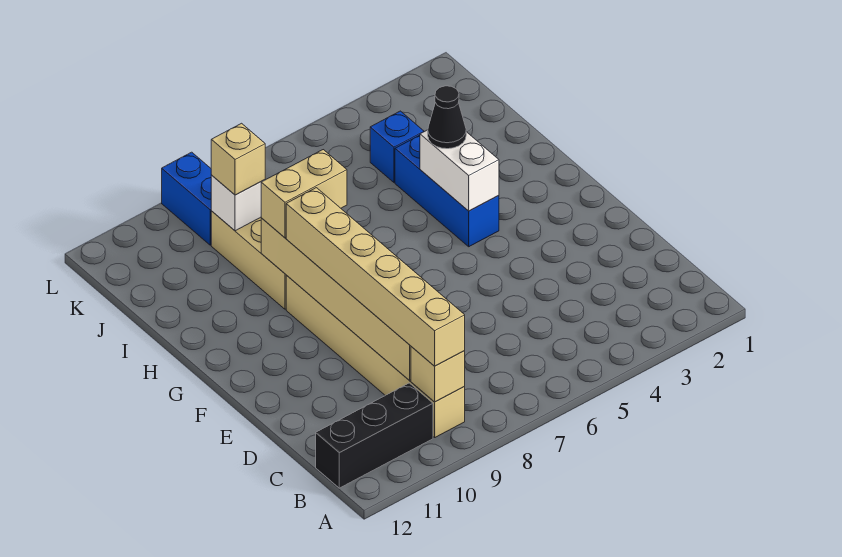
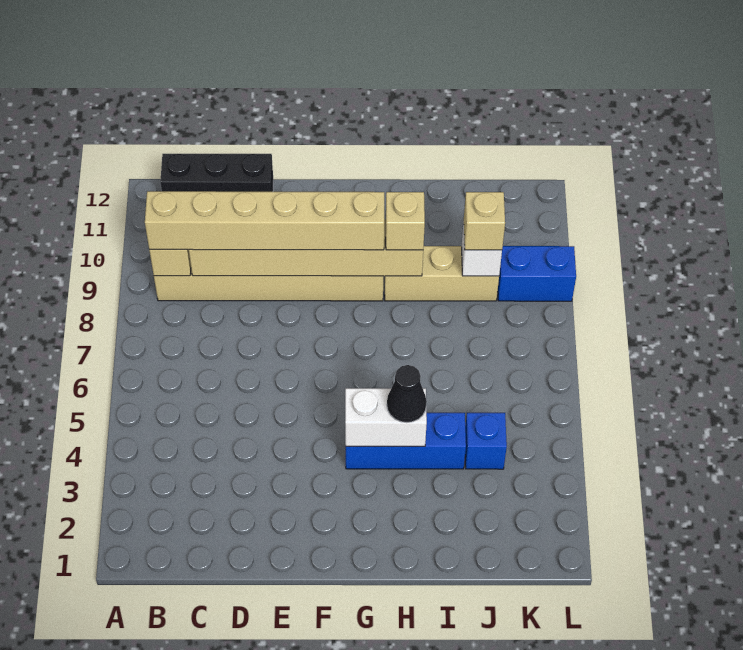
black 1x3 brick [316,383,433,488] -> black 1x3 brick turned to [160,154,273,192]
tan 1x2 brick [261,150,347,238] -> tan 1x1 brick [386,192,425,250]

